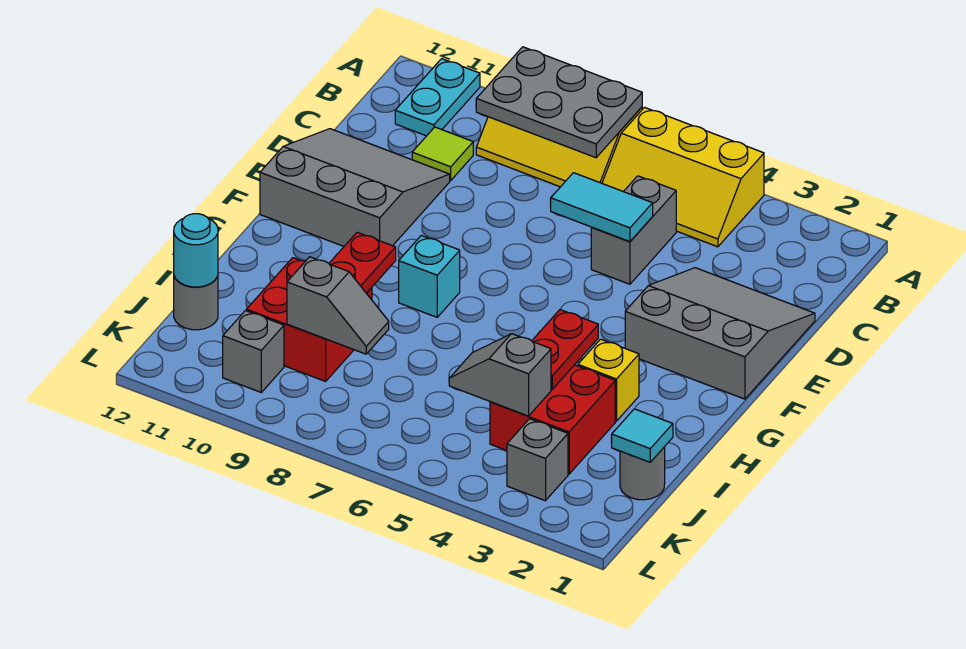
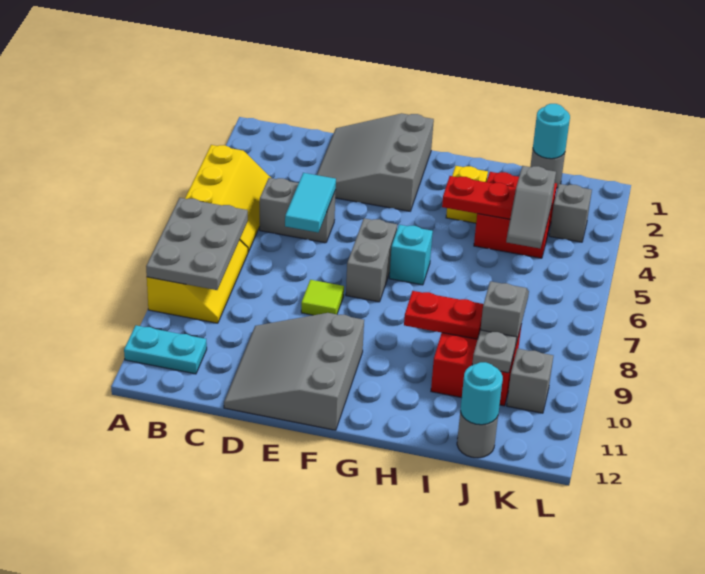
lime 1x1 tile [412,127,473,180] -> lime 1x1 tile moved to [301,280,344,315]
none -> grey 1x2 brick [346,218,397,302]
cyan 1x1 brick [399,236,460,317] -> cyan 1x1 brick moved to [389,225,433,285]
cyan 1x1 tile [612,409,673,462] -> cyan 1x1 round brick [533,104,570,159]
none -> grey 1x1 plate [472,330,517,373]

